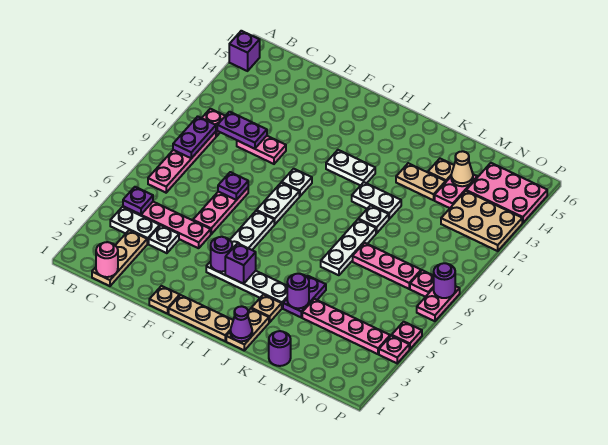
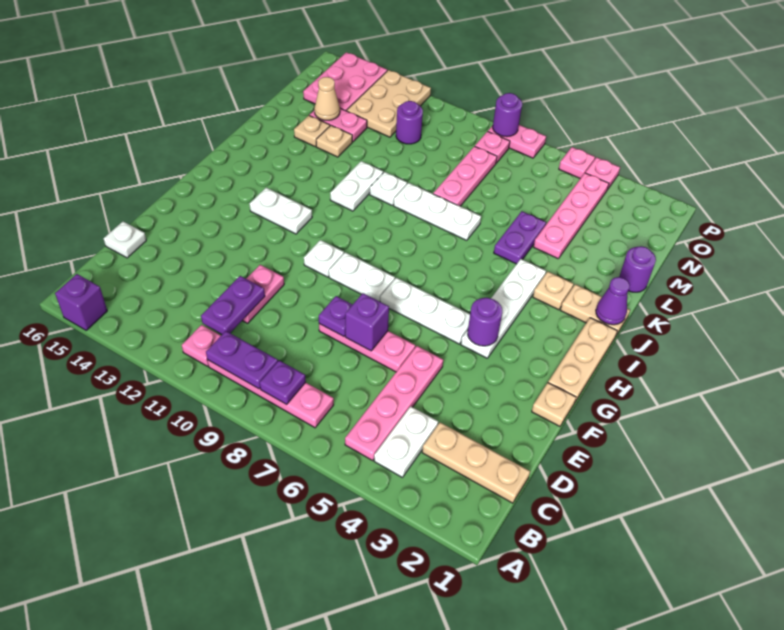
purple 1x1 plate [123,187,153,215] -> purple 1x1 plate moved to [260,361,306,404]
pink 1x1 round brick [96,242,118,277] -> none
white 1x1 plate [149,225,179,253] -> white 1x1 plate moved to [104,222,146,258]
purple 1x1 brick [225,243,256,284] -> purple 1x1 brick moved to [345,293,389,351]
white 1x2 plate [326,150,375,186] -> white 1x2 plate turned to [250,188,312,234]
purple 1x2 plate [283,276,326,317] -> purple 1x2 plate turned to [494,211,546,264]
purple 1x1 round brick [287,274,309,308] -> purple 1x1 round brick moved to [396,101,423,144]
tan 1x2 plate [396,163,446,200] -> tan 1x1 plate [316,125,352,157]

